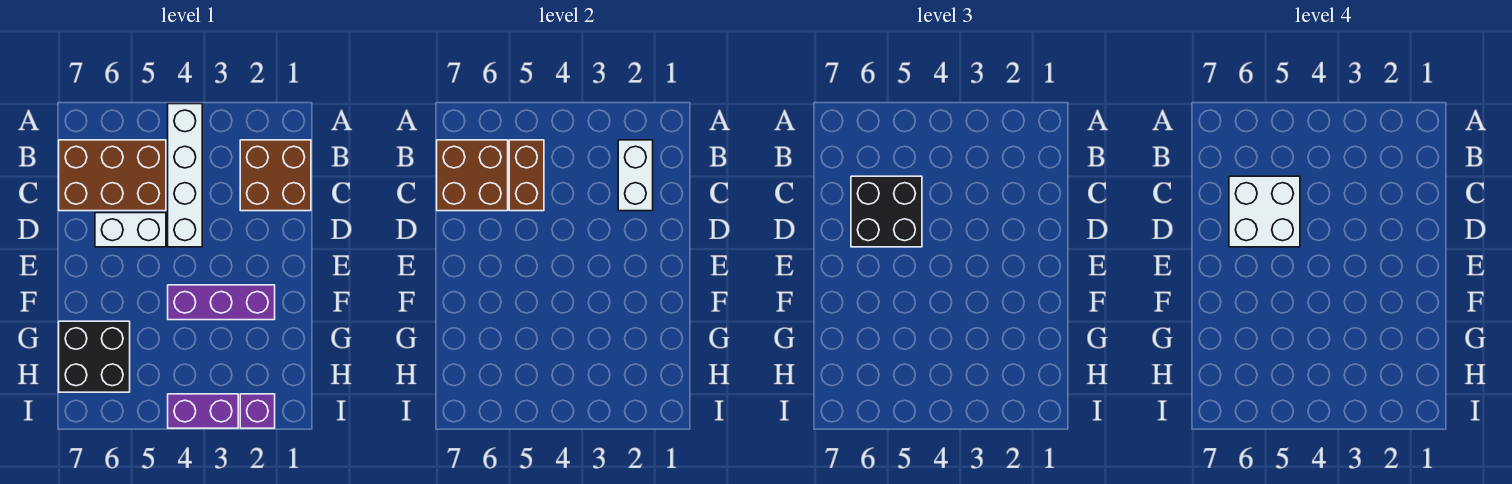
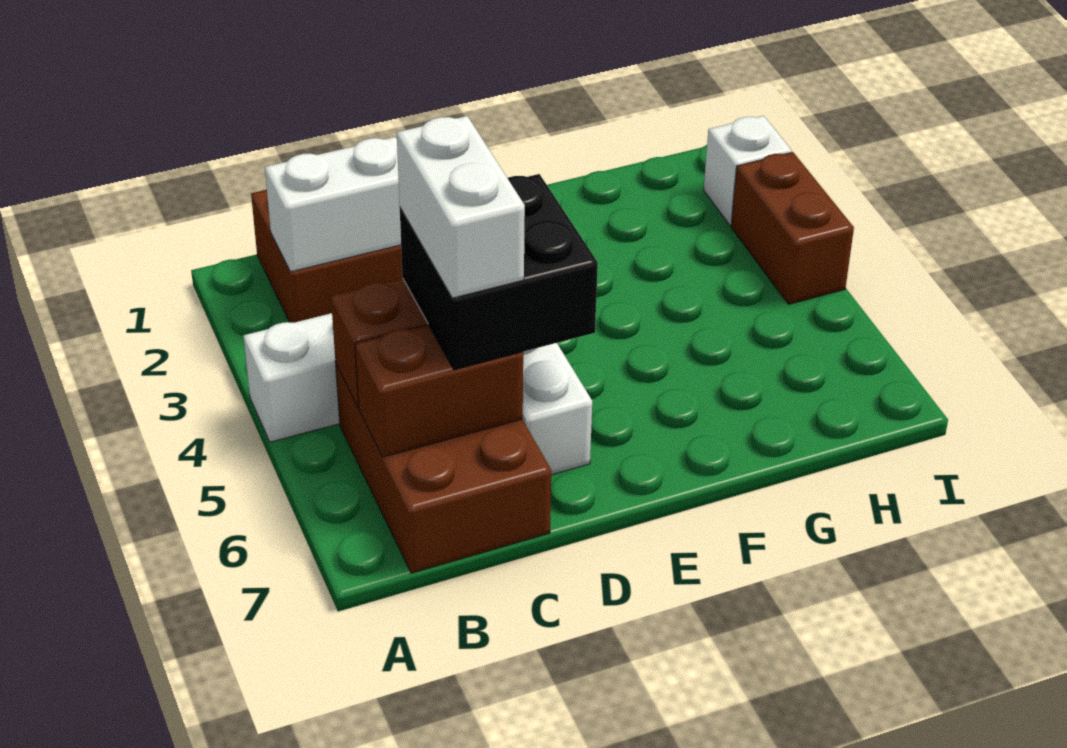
brown 2x2 brick [437,140,508,211] -> brown 1x2 brick [355,325,523,457]
white 2x2 brick [1229,176,1300,247] -> white 1x2 brick [397,116,525,298]
purple 1x3 brick [168,285,275,320] -> none
black 2x2 brick [59,321,130,392] -> none
purple 1x1 brick [240,394,275,428] -> white 1x1 brick [704,116,792,225]
purple 1x2 brick [168,394,238,428] -> brown 1x2 brick [731,152,854,304]

